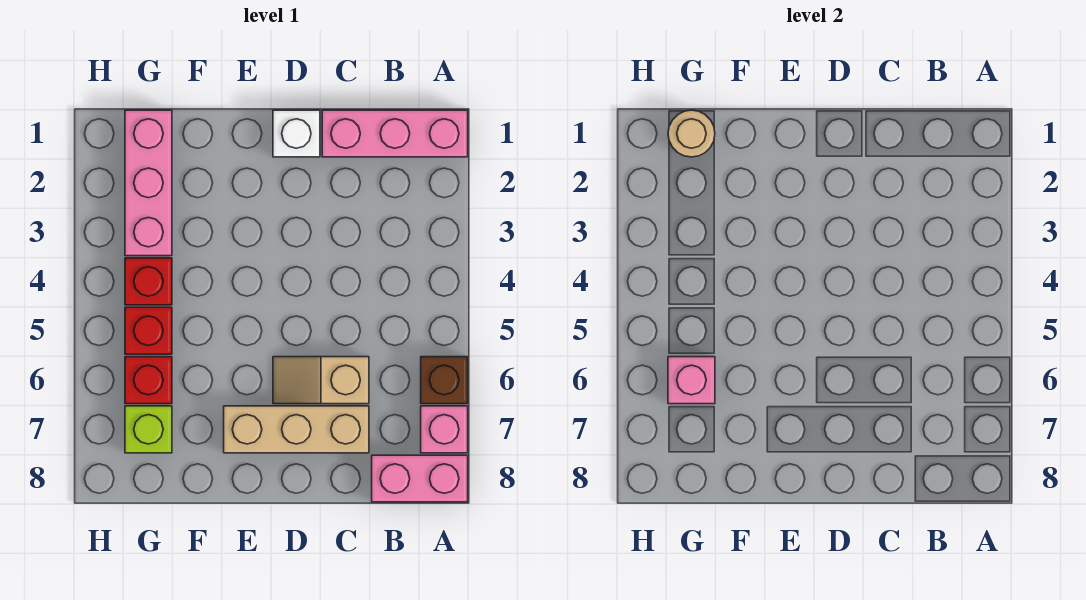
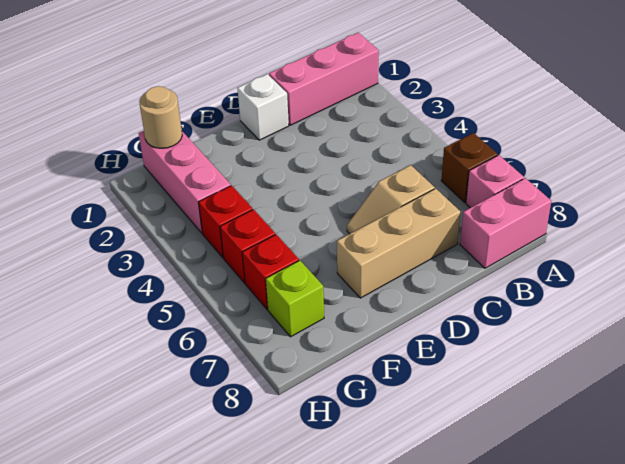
pink 1x1 brick [668,357,715,404] -> none

